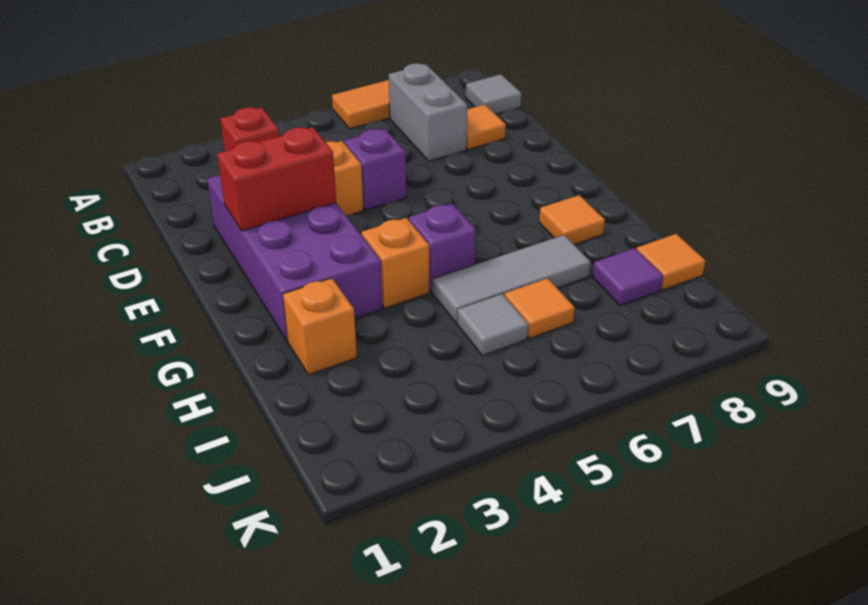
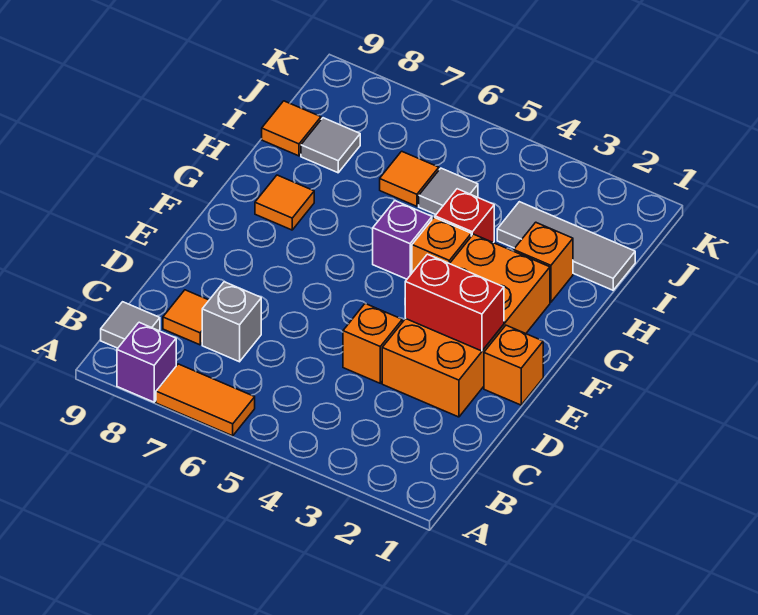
red 1x1 brick [220,107,279,151] -> red 1x1 brick moved to [435,189,494,243]
grey 1x2 brick [389,63,467,161] -> grey 1x1 brick [202,282,261,362]
purple 2x4 brick [207,175,383,341] -> orange 2x4 brick [382,234,550,417]
purple 1x1 brick [344,129,406,210] -> purple 1x1 brick moved to [117,322,176,402]
none -> orange 1x1 brick [484,325,543,405]
grey 1x3 tile [433,235,590,323] -> grey 1x3 tile moved to [497,202,635,290]
purple 1x1 tile [592,248,663,306] -> grey 1x1 tile [301,118,360,173]

